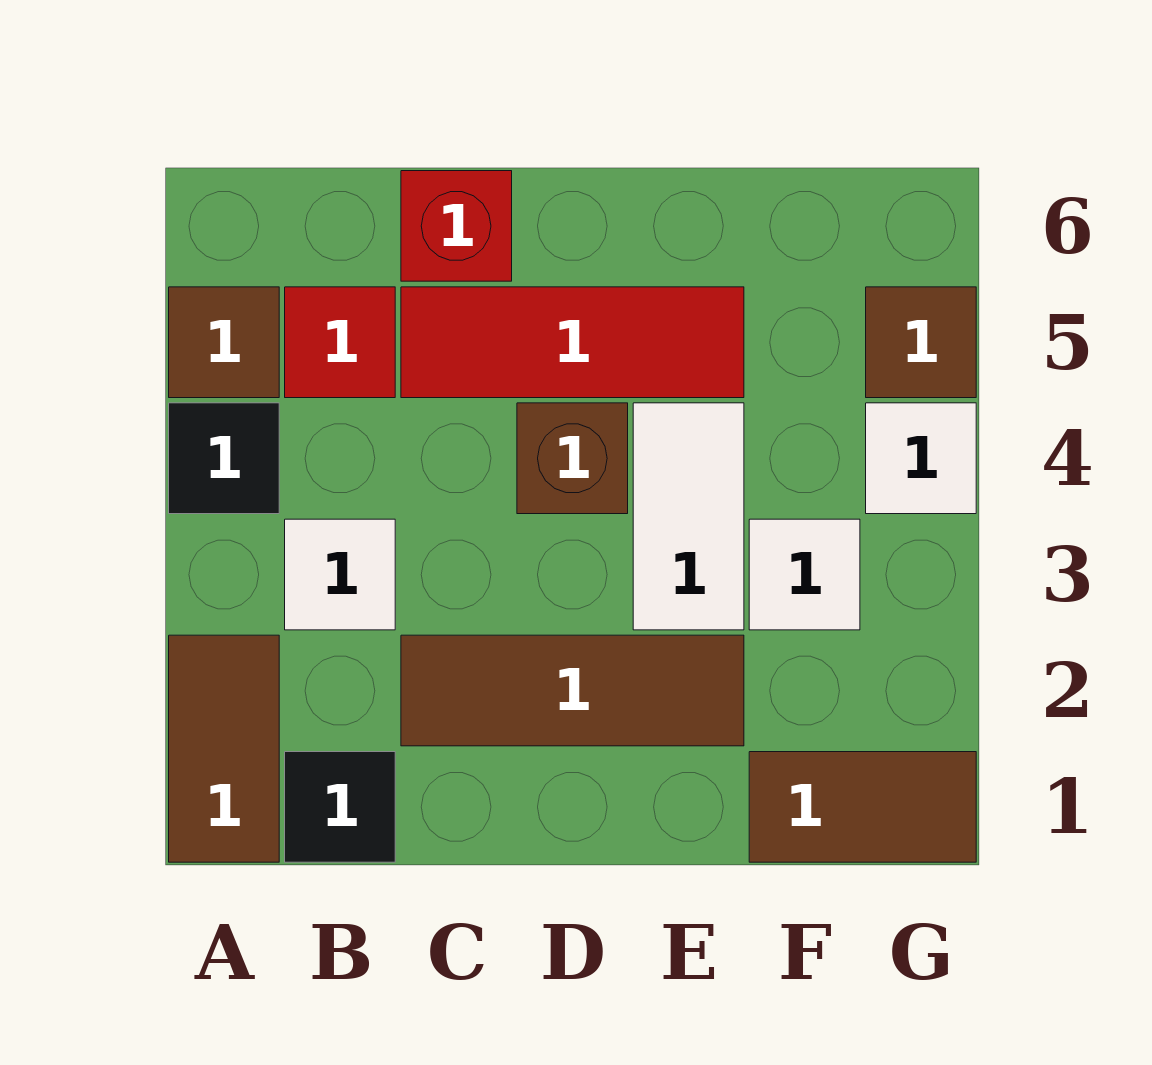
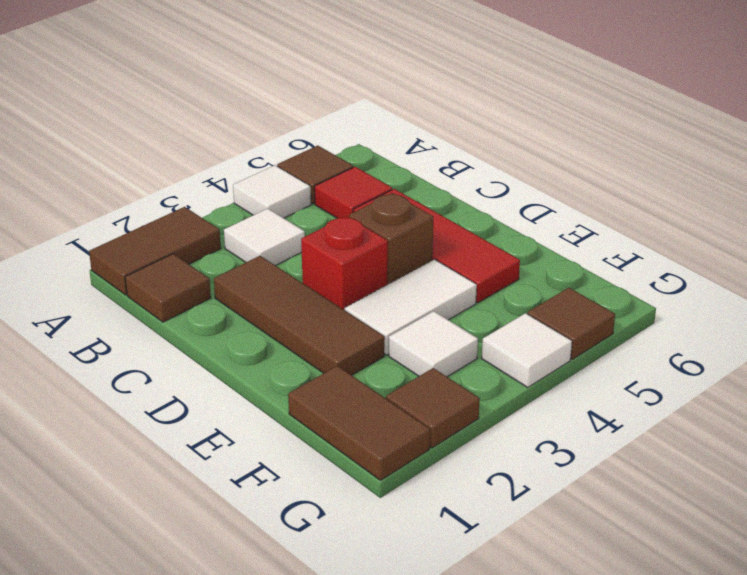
black 1x1 tile [169,403,279,514] -> white 1x1 tile [233,165,311,218]
black 1x1 tile [285,752,395,862] -> brown 1x1 tile [125,254,211,322]
red 1x1 brick [401,171,512,281] -> red 1x1 brick moved to [301,216,388,310]
none -> brown 1x1 tile [386,368,480,448]

